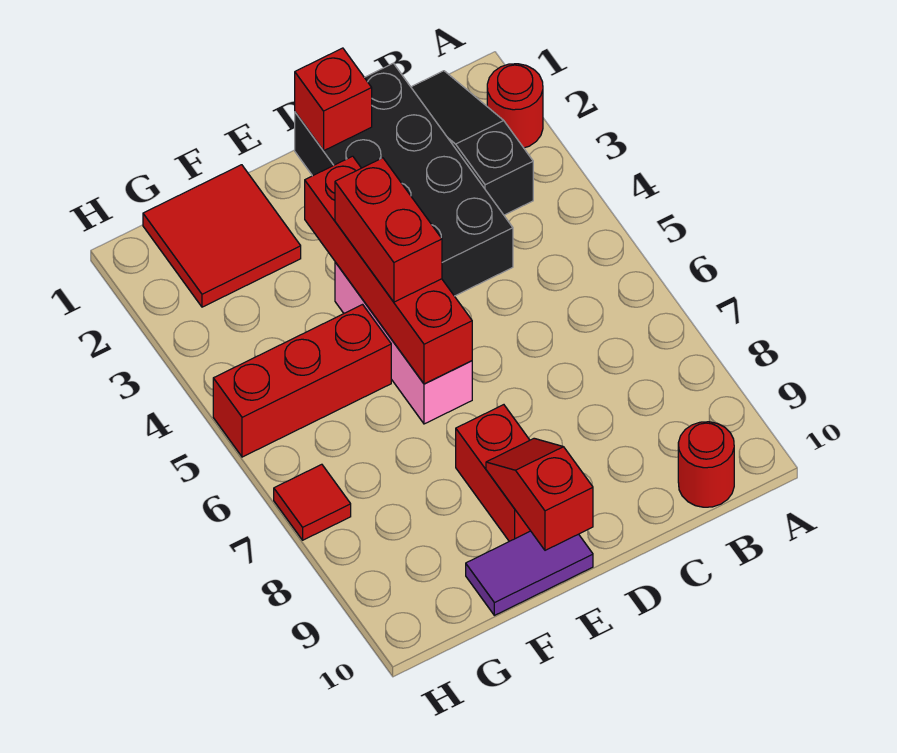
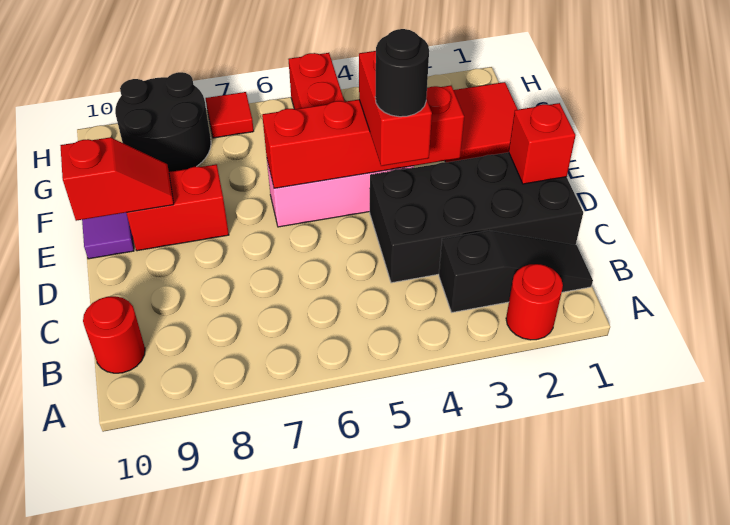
none -> black 1x1 round brick [375,29,429,117]
red 1x2 brick [335,158,442,302] -> red 1x2 brick turned to [359,51,432,166]
none -> black 2x2 round brick [115,72,211,172]

